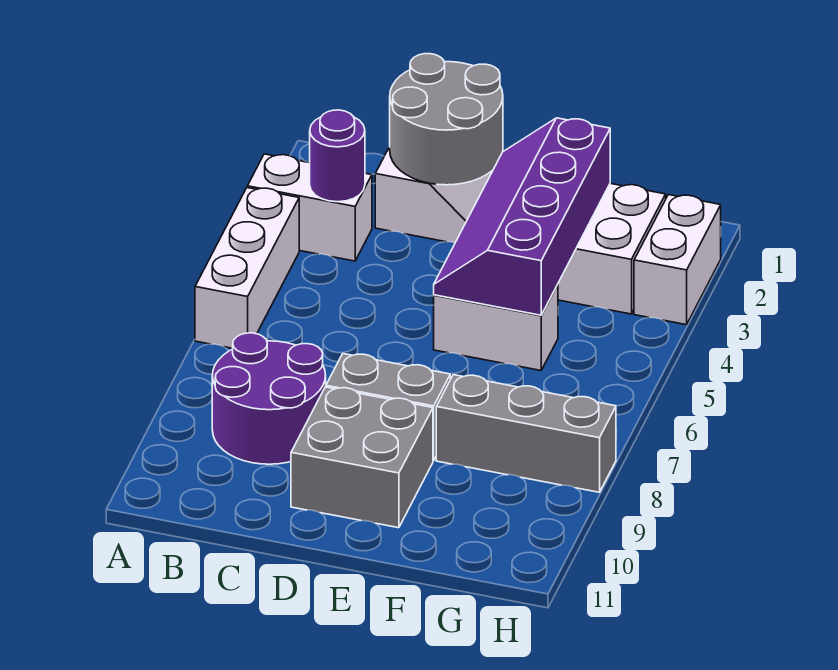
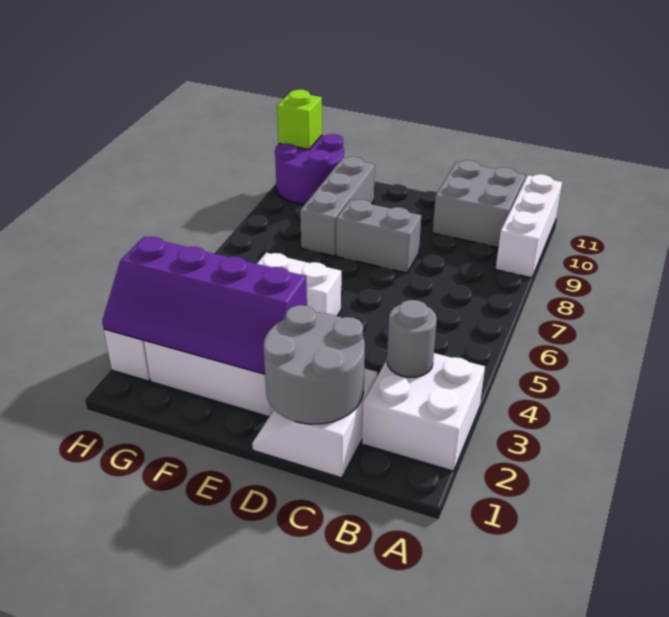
white 1x2 brick [247,154,372,261] -> white 2x2 brick [362,353,485,471]
white 1x3 brick [195,188,299,348] -> white 1x3 brick moved to [496,174,562,278]
purple 1x1 round brick [310,110,365,202] -> grey 1x1 round brick [387,300,437,378]
purple 2x2 round brick [212,333,326,464] -> purple 2x2 round brick moved to [275,134,344,204]
grey 2x2 brick [291,387,433,528] -> grey 2x2 brick moved to [433,160,526,247]
purple 2x4 slope [434,118,610,315] -> purple 2x4 slope turned to [102,237,307,374]
grey 1x3 brick [436,375,616,492] -> grey 1x3 brick turned to [300,157,375,256]
none -> lime 1x1 brick [277,90,322,149]

